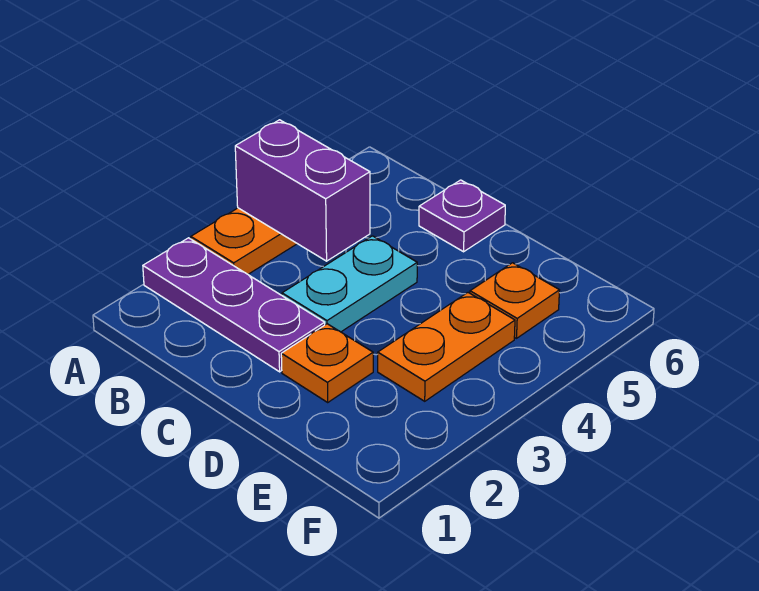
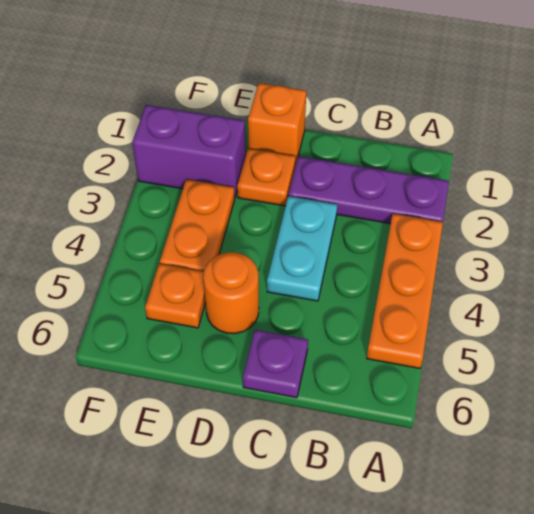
purple 1x2 brick [235,120,370,261] -> purple 1x2 brick moved to [132,105,246,197]
none -> orange 1x1 brick [248,83,306,166]
none -> orange 1x1 round brick [203,252,259,334]

